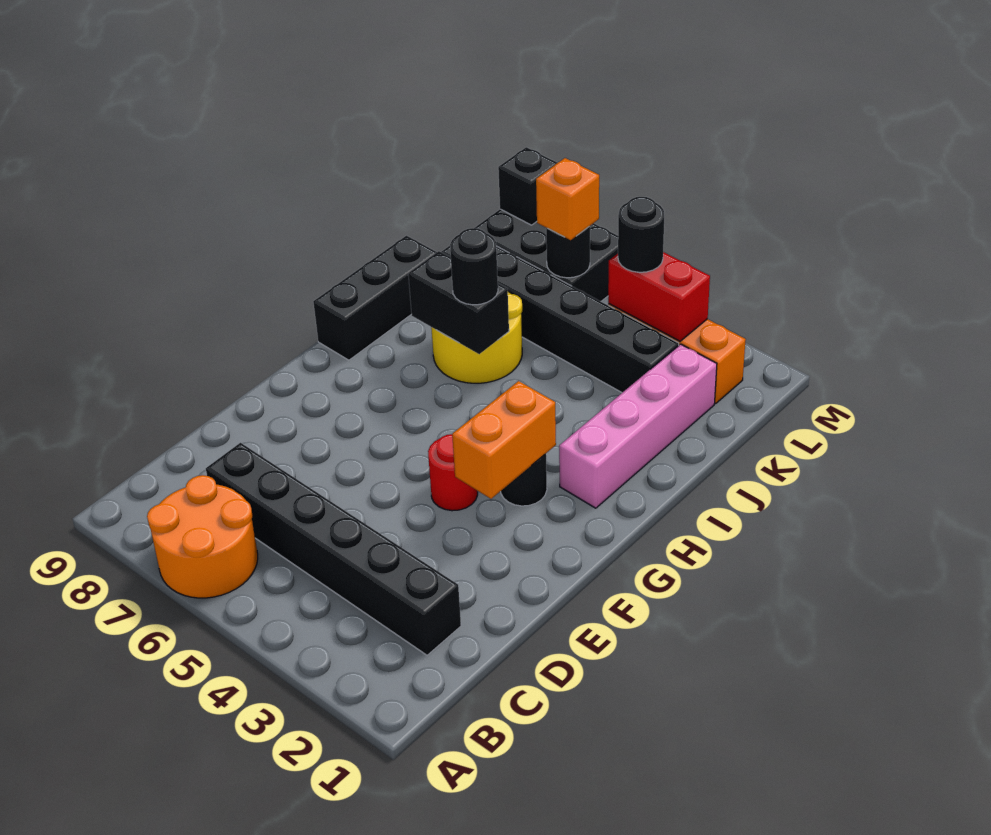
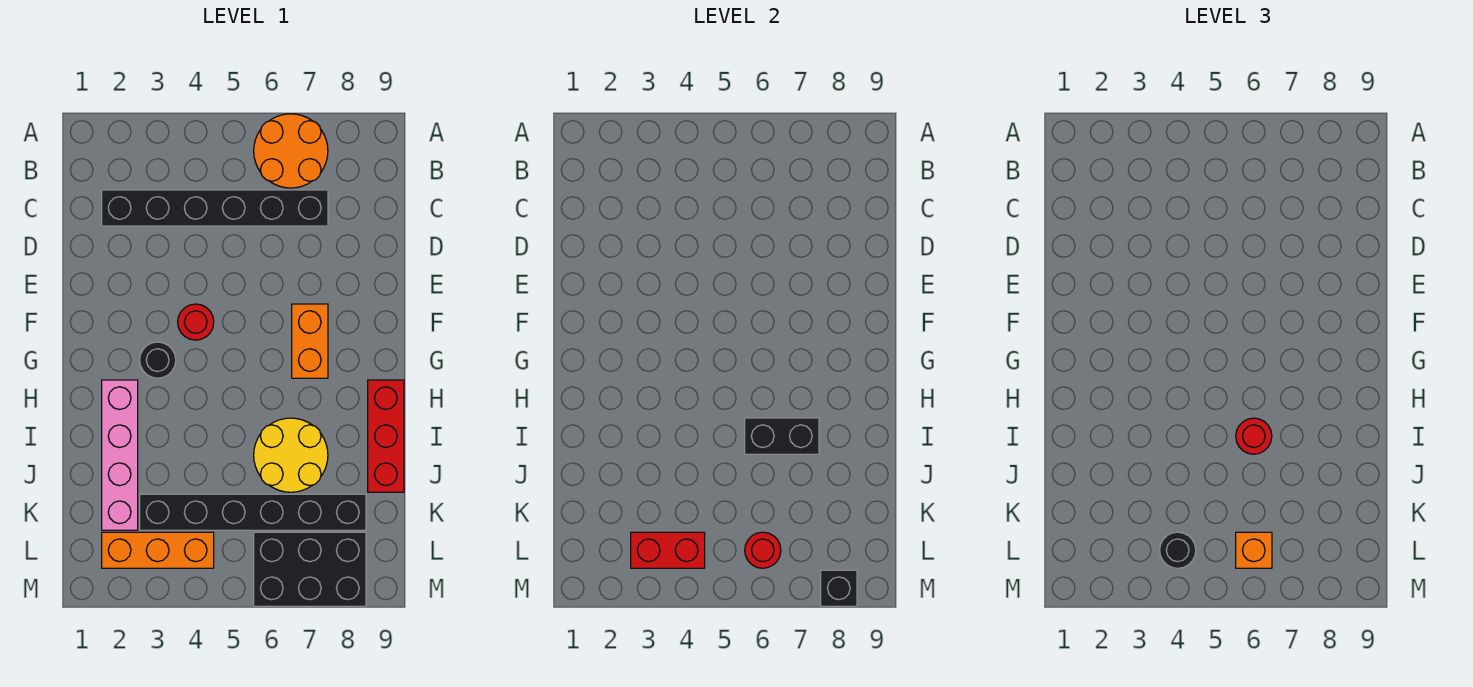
orange 1x2 brick [452,381,556,499] -> orange 1x2 brick moved to [292,304,328,378]
black 1x3 brick [313,236,437,360] -> red 1x3 brick [368,380,404,492]
black 1x1 round brick [450,228,498,305] -> red 1x1 round brick [1236,418,1272,454]
black 1x1 round brick [546,226,590,278] -> red 1x1 round brick [745,532,781,568]

